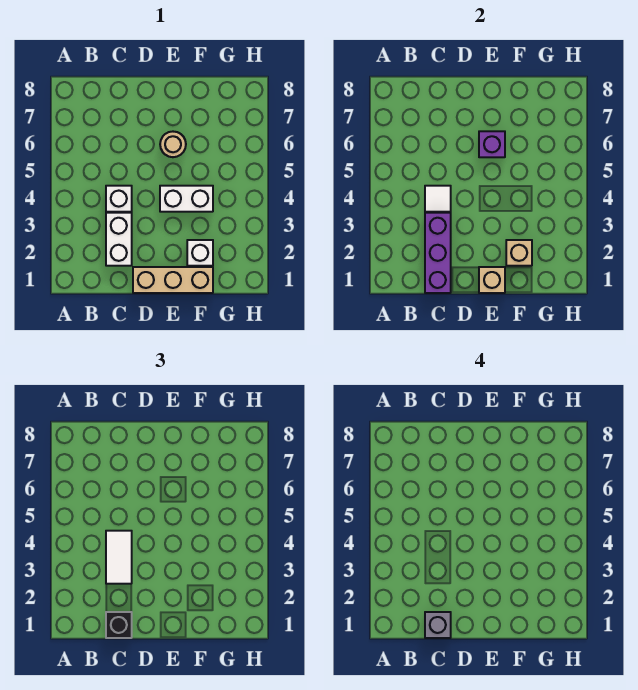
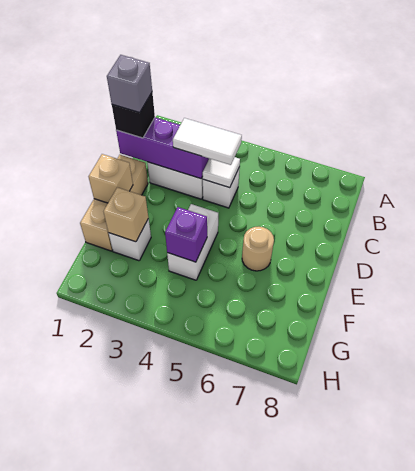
purple 1x1 brick [479,131,505,157] -> purple 1x1 brick moved to [165,207,207,262]

